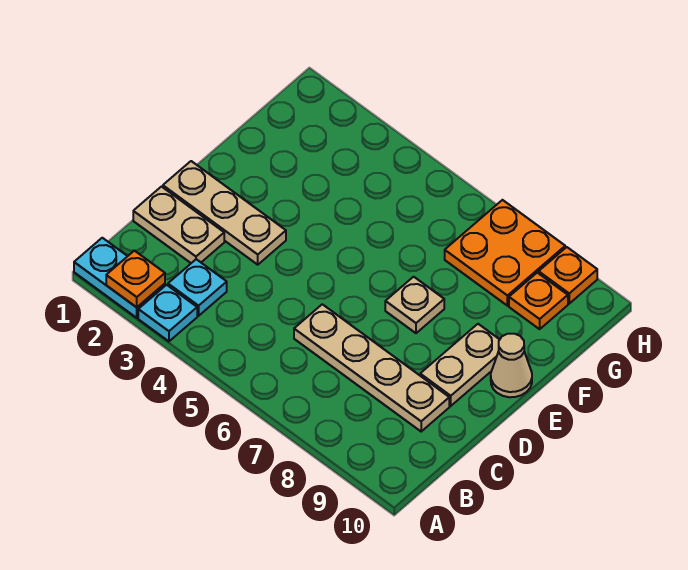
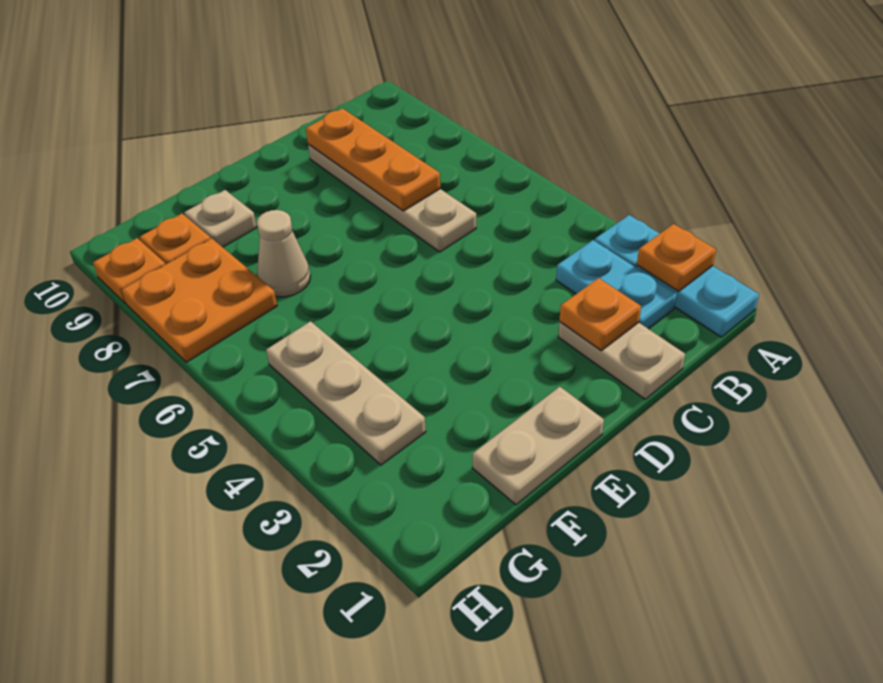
cyan 1x1 plate [168,259,227,316] -> cyan 1x2 plate [556,240,677,329]
none -> orange 1x1 plate [560,278,641,351]
none -> orange 1x3 plate [306,108,440,211]
tan 1x3 plate [163,161,286,265] -> tan 1x3 plate moved to [266,321,426,465]
tan 1x2 plate [420,324,500,406] -> tan 1x2 plate moved to [473,387,604,505]
tan 1x1 plate [385,277,444,333] -> tan 1x1 plate moved to [184,190,257,247]
tan 1x1 cone [491,334,532,397] -> tan 1x1 cone moved to [257,210,310,297]

